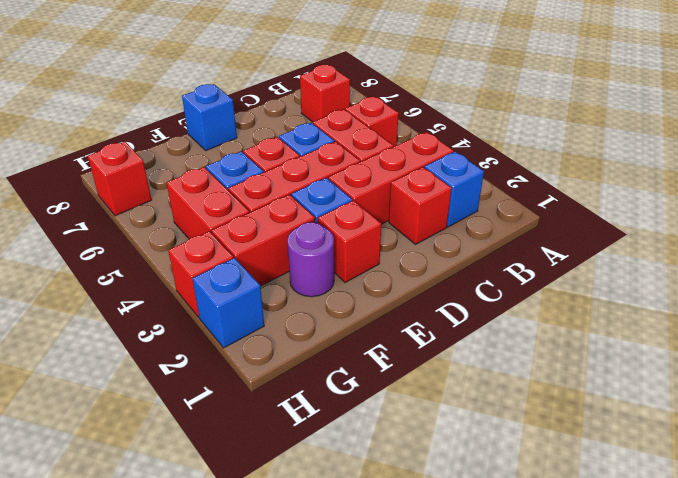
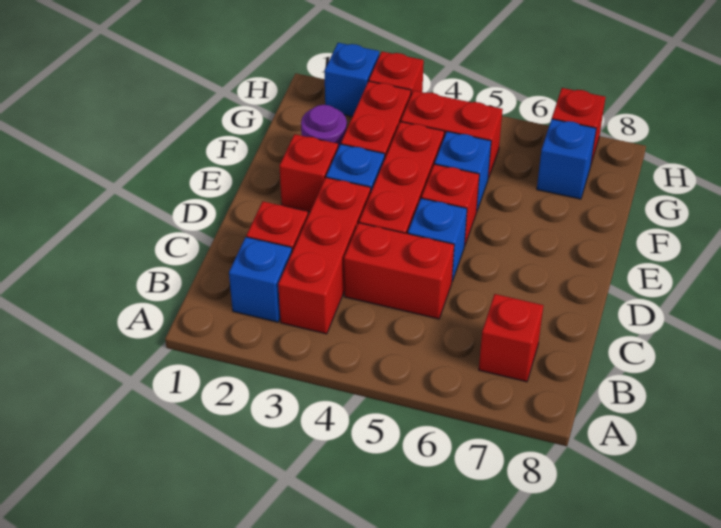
red 1x1 brick [345,96,399,147] -> none
blue 1x1 brick [182,84,237,150] -> blue 1x1 brick moved to [537,119,596,199]

